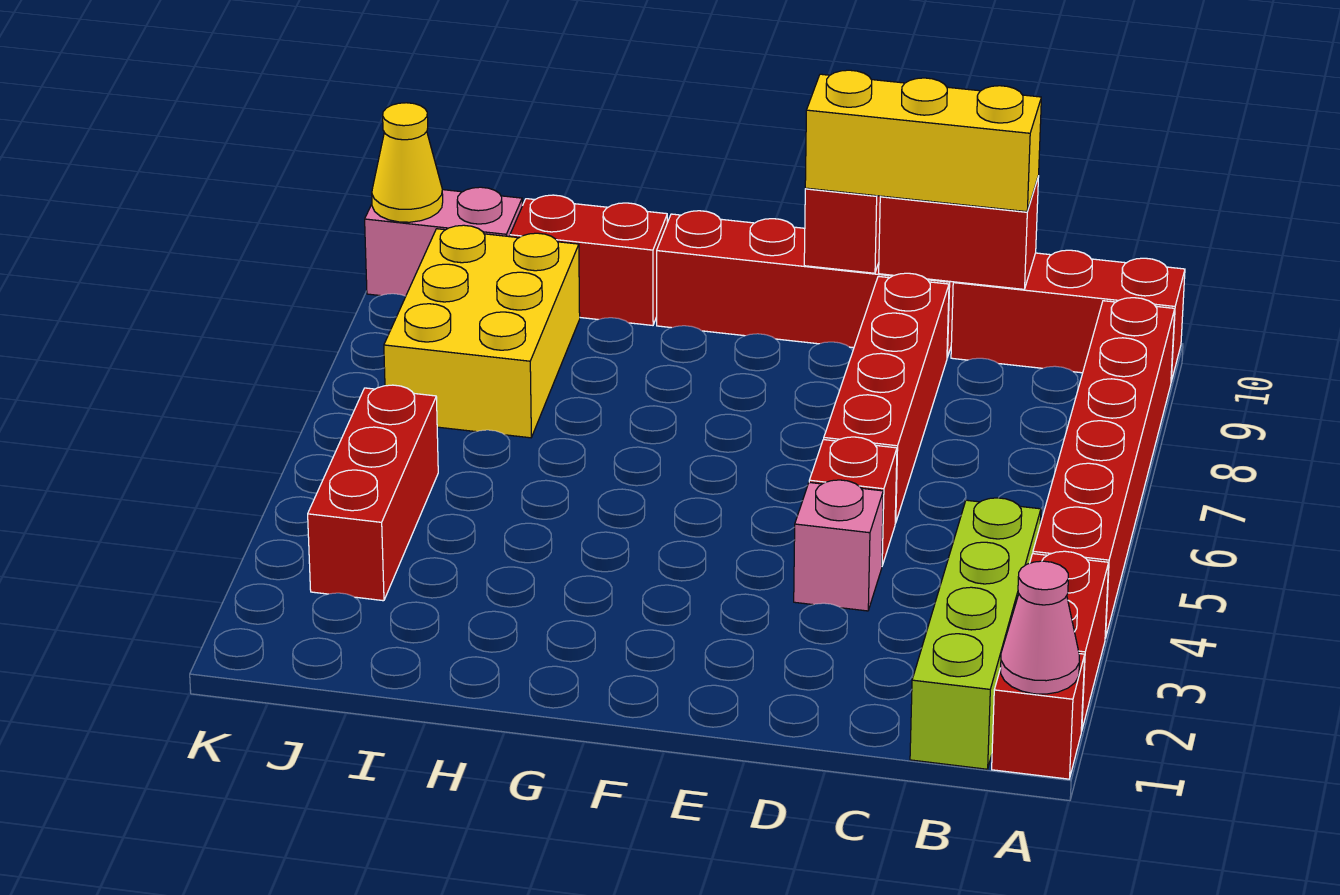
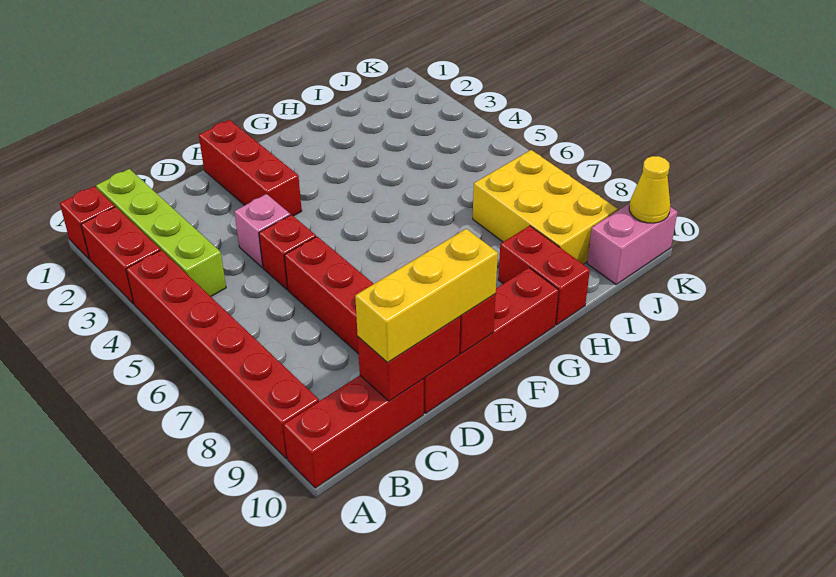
pink 1x1 cone [1001,561,1080,694] -> none
red 1x2 brick [510,195,667,325] -> red 1x2 brick turned to [498,226,590,325]
red 1x3 brick [308,385,438,601] -> red 1x3 brick moved to [199,120,302,216]

